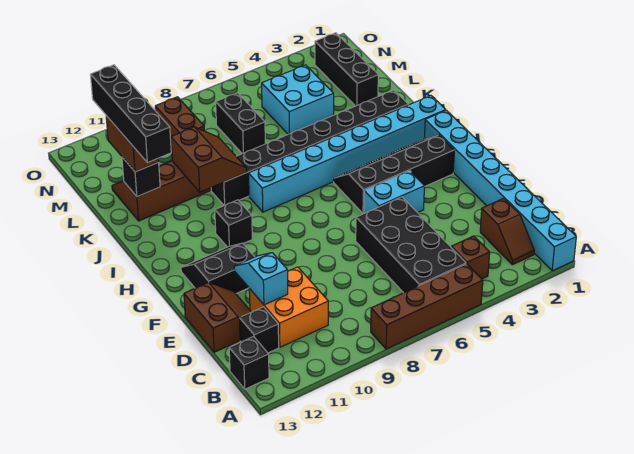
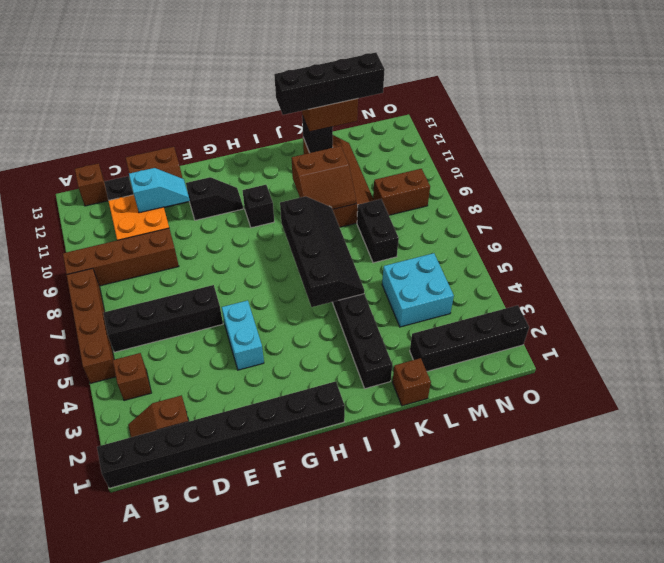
cyan 1x8 brick [424,110,576,271] -> black 1x8 brick [97,381,345,488]
none -> brown 1x4 brick [63,228,179,286]
black 2x4 brick [356,197,466,293] -> black 1x4 brick [103,285,223,352]
black 1x1 brick [229,337,269,389] -> brown 1x1 brick [75,163,108,206]
black 2x2 slope [181,243,254,293] -> black 1x2 slope [186,177,243,220]
black 2x4 slope [334,135,455,214] -> black 2x4 slope moved to [280,196,365,307]
cyan 1x8 brick [249,96,446,212] -> none
none -> brown 1x1 brick [392,358,431,406]
black 1x3 brick [315,33,378,106] -> black 1x4 brick [410,305,529,371]
black 1x2 brick [216,93,265,154] -> black 1x2 brick turned to [357,199,399,263]

